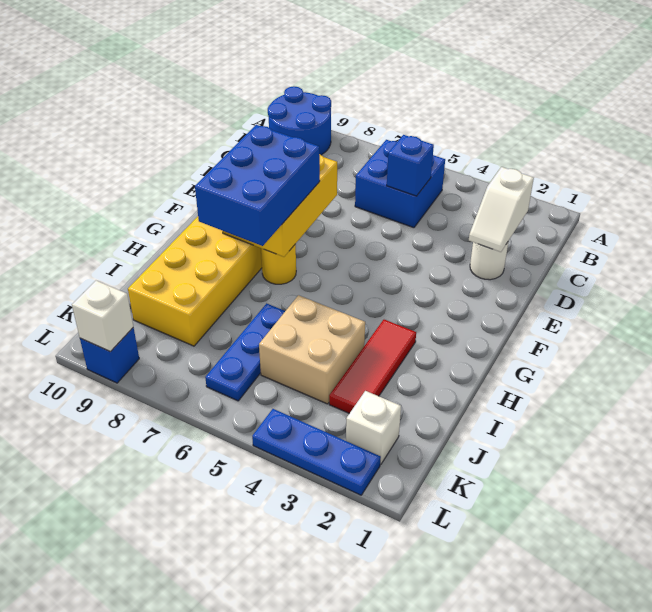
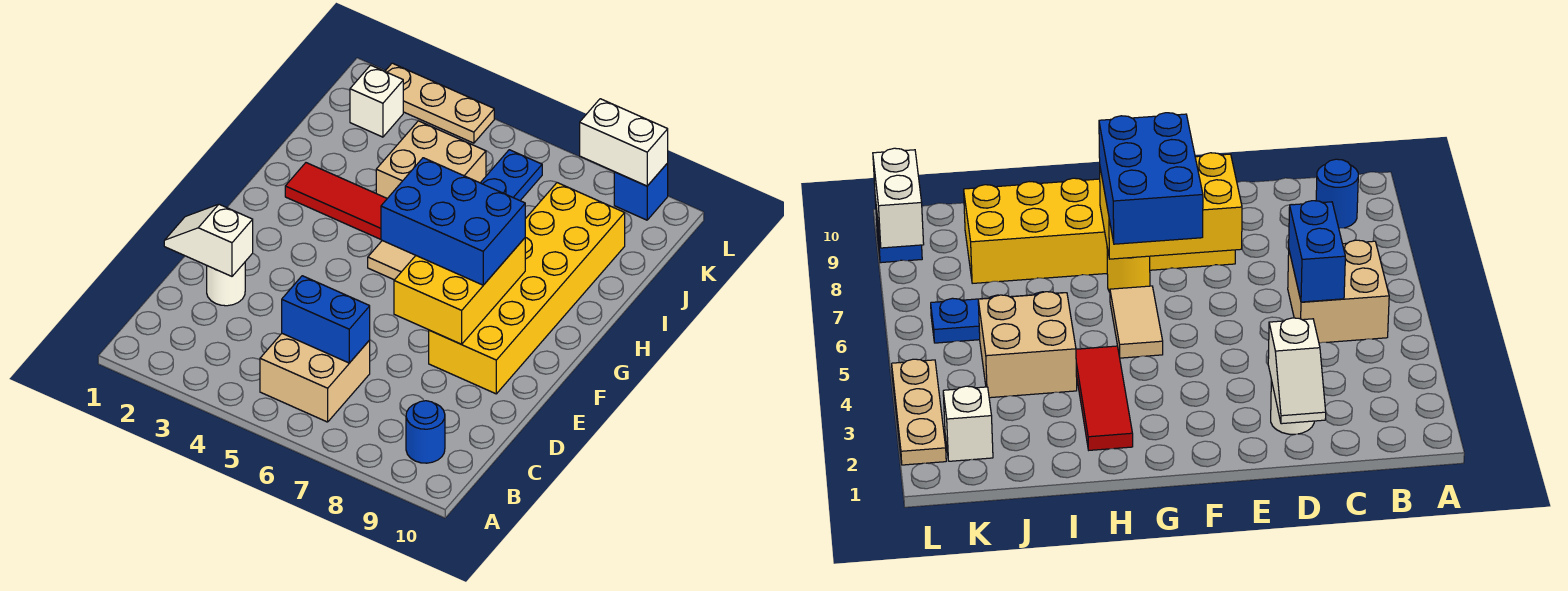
blue 2x2 round brick [268,86,331,155] -> blue 1x1 round brick [406,401,445,463]
blue 2x2 brick [355,140,445,228] -> tan 2x2 brick [260,334,370,422]
white 1x2 slope [469,167,534,252] -> white 1x2 slope turned to [164,204,253,276]
blue 1x1 brick [387,135,434,196] -> blue 1x2 brick [282,276,370,363]
blue 2x3 brick [195,125,320,246] -> blue 2x3 brick turned to [381,158,525,285]
none -> tan 1x2 tile [368,241,416,280]
red 1x3 tile [329,320,416,413] -> red 1x3 tile turned to [285,163,387,239]
blue 1x3 plate [252,409,381,495] -> tan 1x3 plate [385,63,494,143]
white 1x1 brick [72,281,133,352] -> white 1x2 brick [580,99,668,186]

